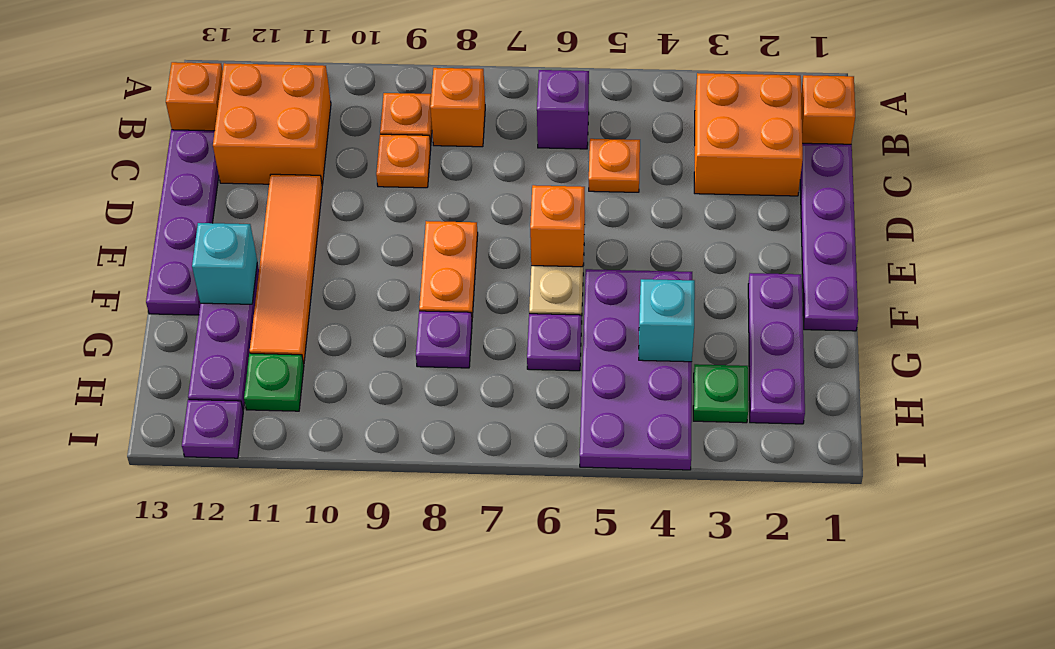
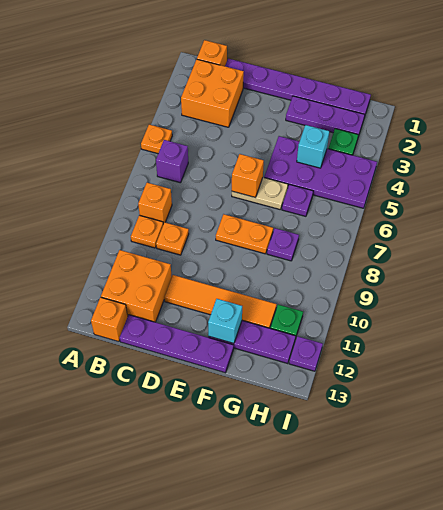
purple 1x4 plate [800,143,858,331] -> purple 1x6 plate [225,59,371,117]
orange 1x1 plate [589,139,640,192] -> orange 1x1 plate moved to [141,124,172,154]

